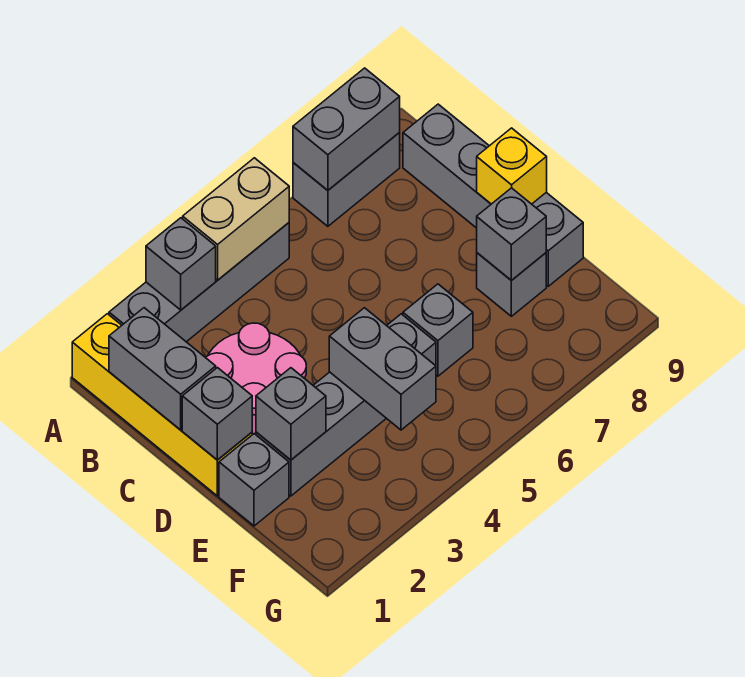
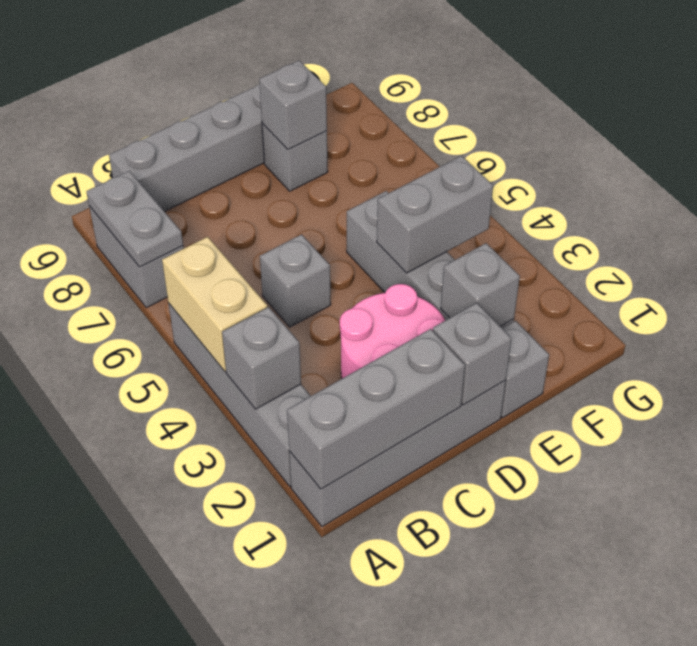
yellow 1x4 brick [72,314,252,496] -> grey 1x4 brick [289,380,506,527]
grey 1x2 brick [293,68,400,190] -> grey 1x2 plate [86,171,183,267]
grey 1x2 brick [109,308,216,430] -> grey 1x3 brick [287,329,465,489]
yellow 1x1 brick [477,128,547,204] -> none
grey 1x1 brick [403,284,473,376] -> grey 1x1 brick moved to [260,235,331,327]

